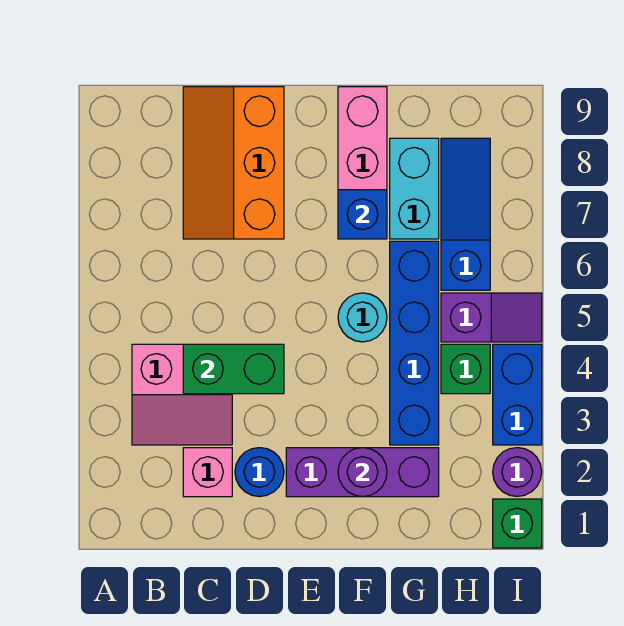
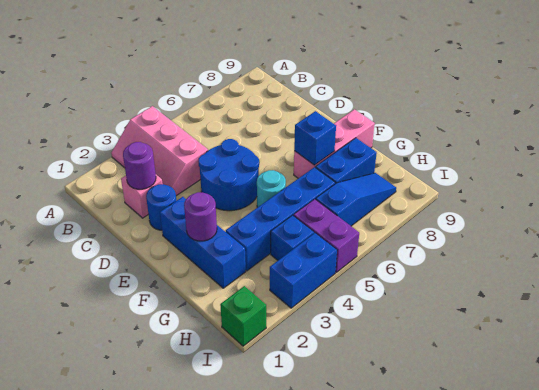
pink 2x2 slope [132,344,232,445] -> pink 2x3 slope [111,106,208,196]
green 1x2 brick [183,344,284,394] -> none
orange 2x3 slope [183,87,284,239] -> none
none -> blue 2x2 round brick [198,139,259,211]
purple 1x3 brick [286,448,439,497] -> blue 1x3 brick [160,197,246,288]
cyan 1x2 brick [390,138,439,239] -> blue 1x2 brick [315,138,377,184]
green 1x1 brick [441,344,490,394] -> blue 1x1 brick [271,215,314,260]
purple 1x2 slope [441,293,542,342] -> purple 1x2 brick [294,199,359,272]
purple 1x1 round brick [493,448,542,497] -> purple 1x1 round brick moved to [123,142,156,189]

